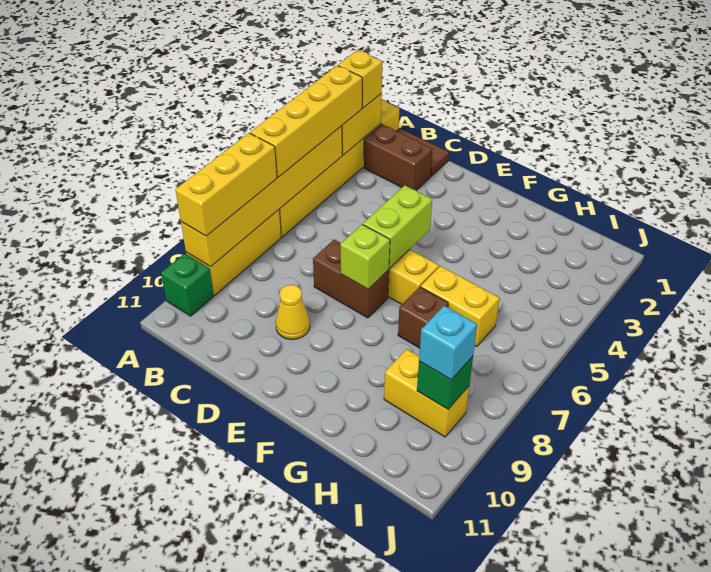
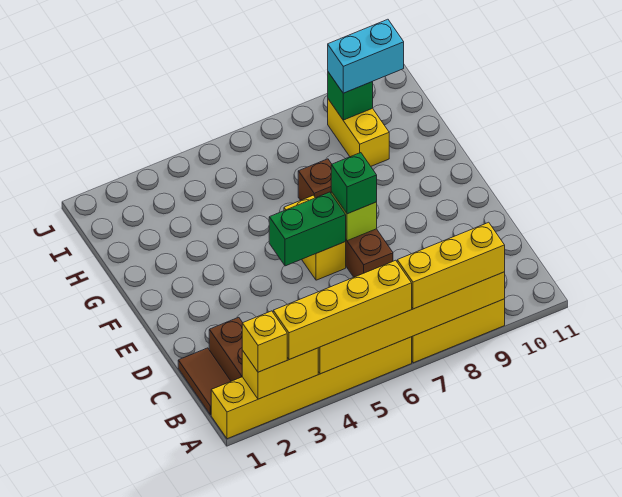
green 1x1 brick [161,253,214,316] -> green 1x1 brick moved to [331,153,377,214]
yellow 1x1 cone [276,285,310,340] -> none
lime 1x2 brick [363,185,432,268] -> green 1x2 brick [269,192,346,266]
yellow 1x2 brick [421,266,500,347] -> none
cyan 1x1 brick [419,306,477,380] -> cyan 1x2 brick [328,19,404,93]

